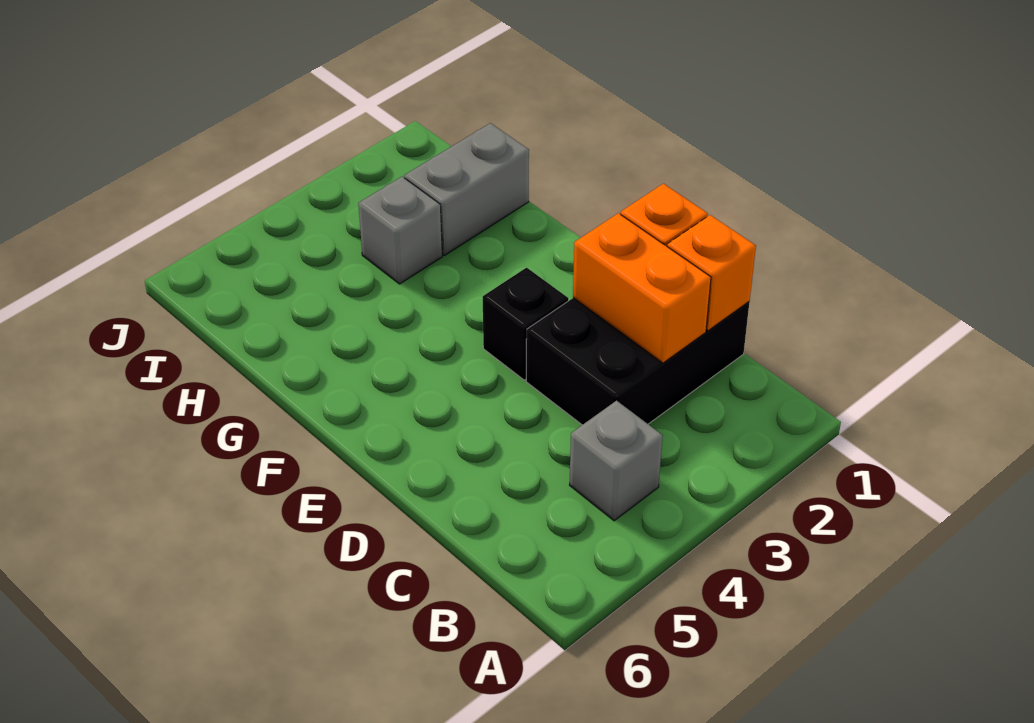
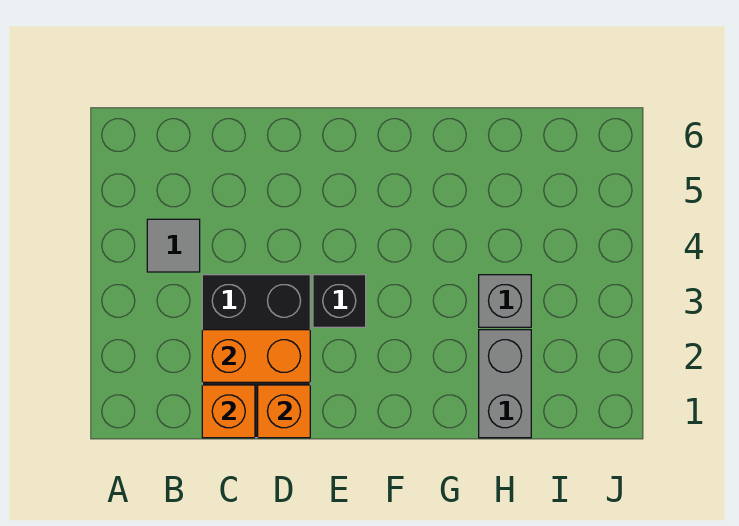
grey 1x1 brick [570,400,663,521] -> grey 1x1 tile [147,219,200,272]

